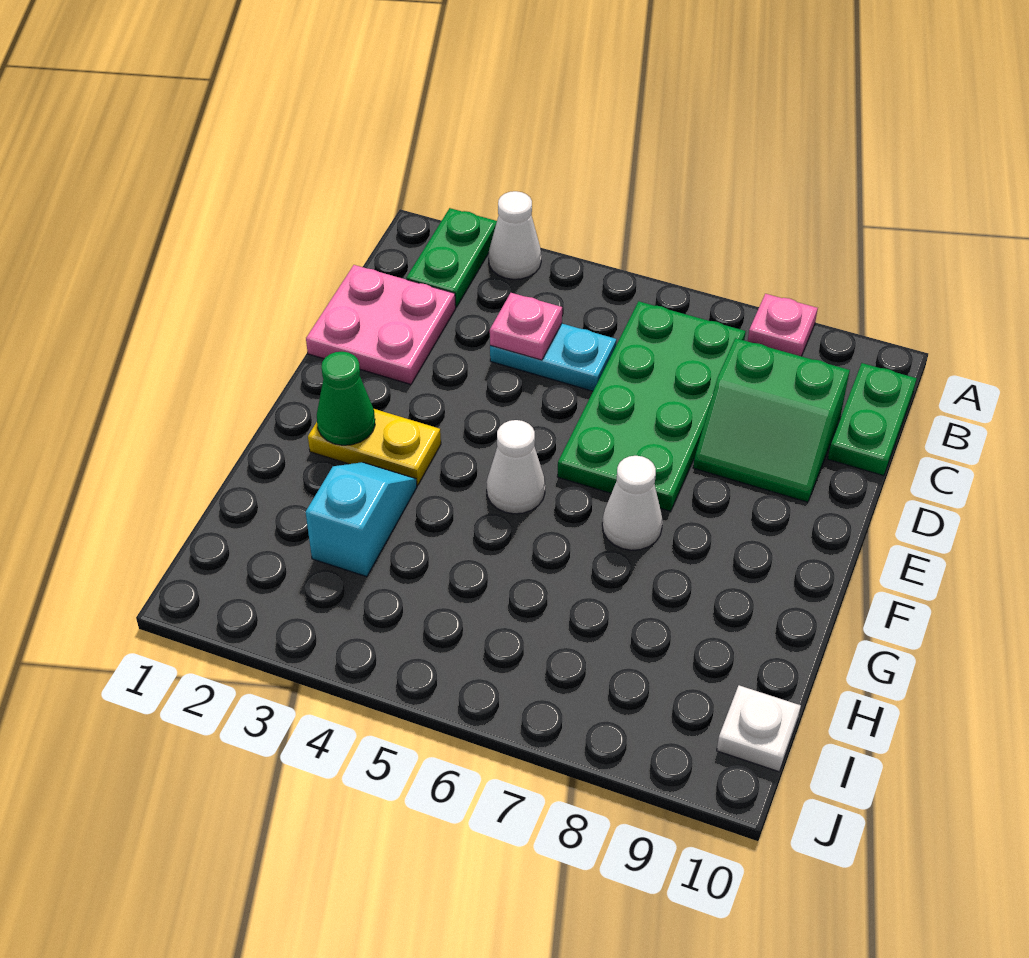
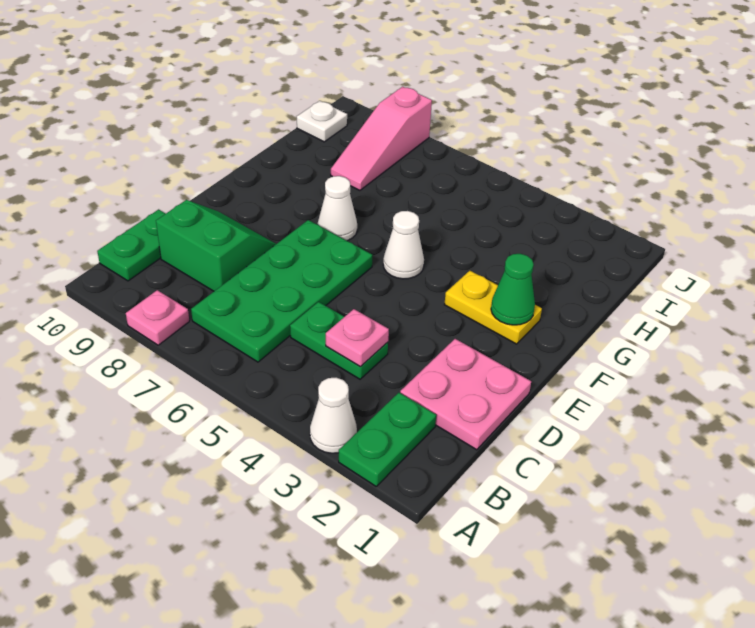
cyan 1x2 plate [490,324,616,391] -> green 1x2 plate [290,302,388,379]
cyan 1x2 slope [306,462,417,577] -> none
none -> pink 1x3 slope [331,87,432,190]

